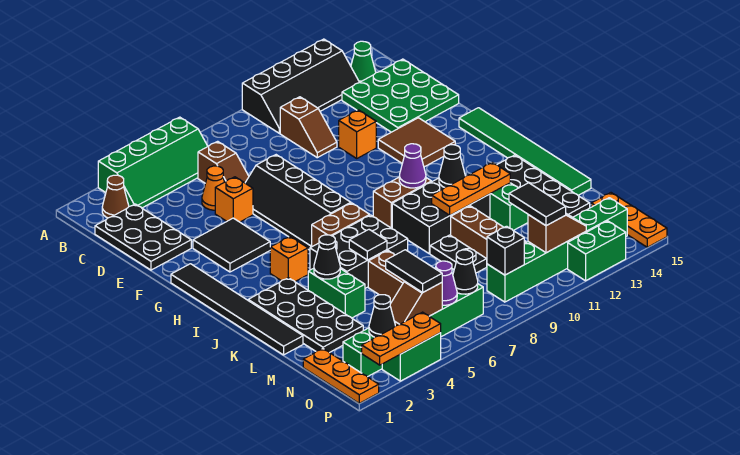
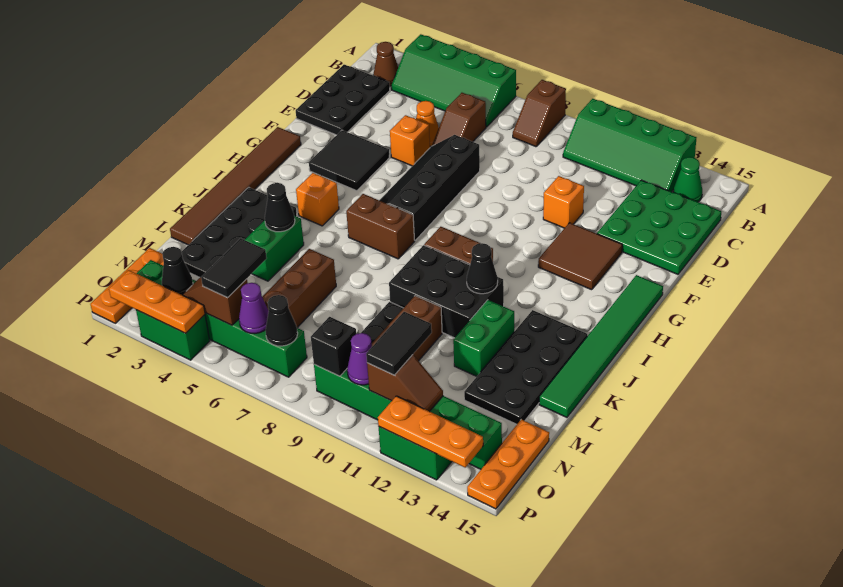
black 2x4 slope [242,39,359,133] -> green 2x4 slope [563,99,696,192]
brown 1x2 slope [280,97,337,158] -> brown 1x2 slope moved to [513,80,566,147]
black 1x6 tile [171,264,303,355] -> brown 1x6 tile [170,127,301,245]
purple 1x1 cone [399,144,426,188] -> purple 1x1 cone moved to [347,333,372,385]
black 2x3 brick [310,215,408,288] -> none
black 1x1 tile [349,230,387,260] -> none
orange 1x3 plate [432,162,510,215] -> orange 1x3 plate moved to [378,396,483,467]

